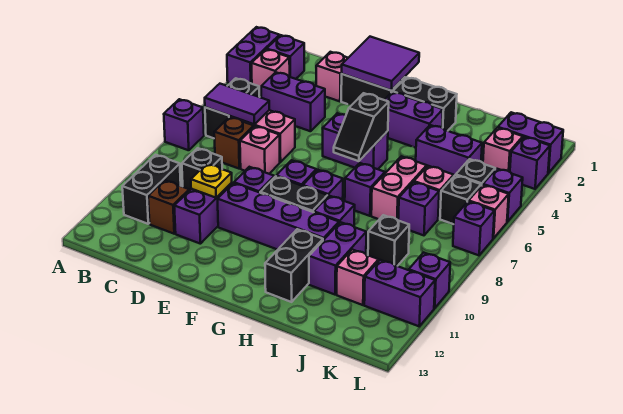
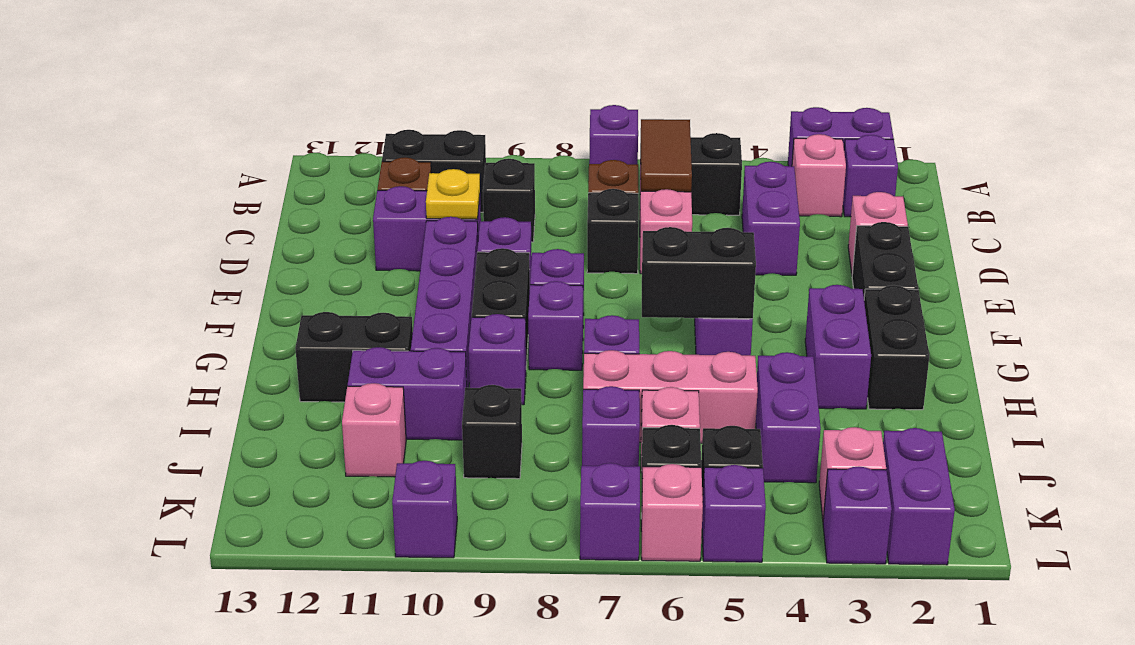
purple 1x2 tile [205,84,269,124] -> brown 1x2 tile [641,119,692,192]
pink 1x1 brick [240,126,280,174] -> black 1x1 brick [587,189,639,274]
purple 2x2 tile [342,37,419,91] -> none
black 1x2 slope [334,93,389,161] -> black 1x2 brick [642,227,756,319]
pink 1x2 brick [371,156,427,220] -> pink 1x3 brick [583,350,758,443]
purple 1x2 brick [364,260,435,326] -> none

